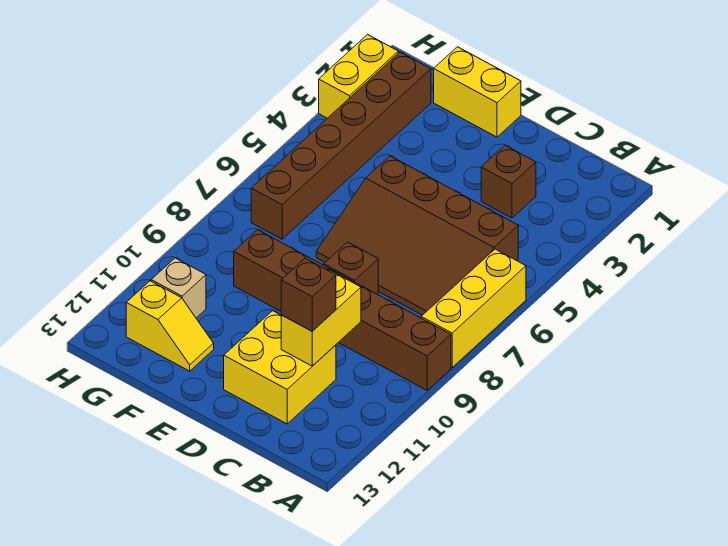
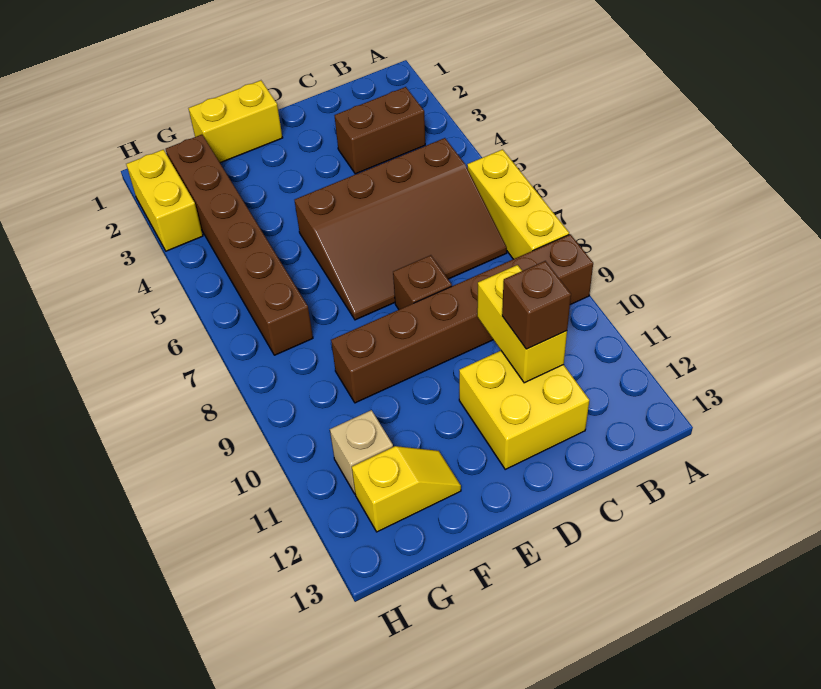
brown 1x1 brick [481,145,536,218] -> brown 1x2 brick [335,87,425,174]

